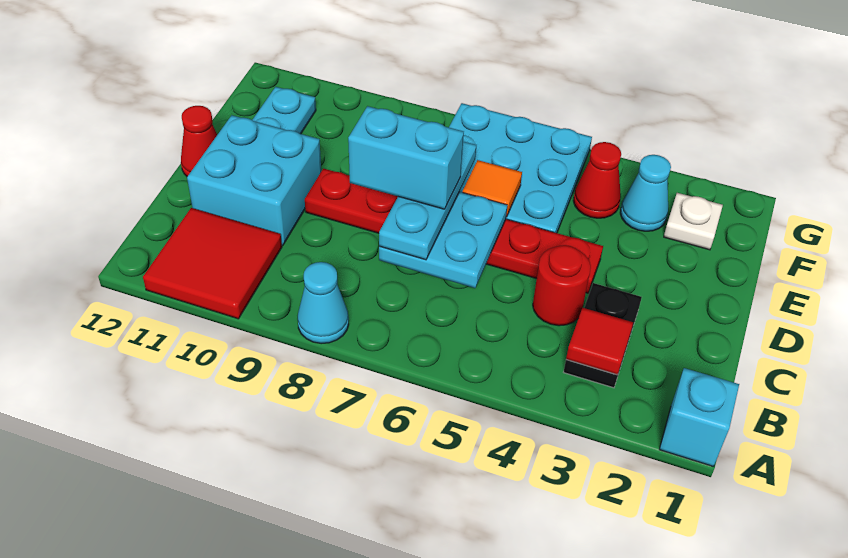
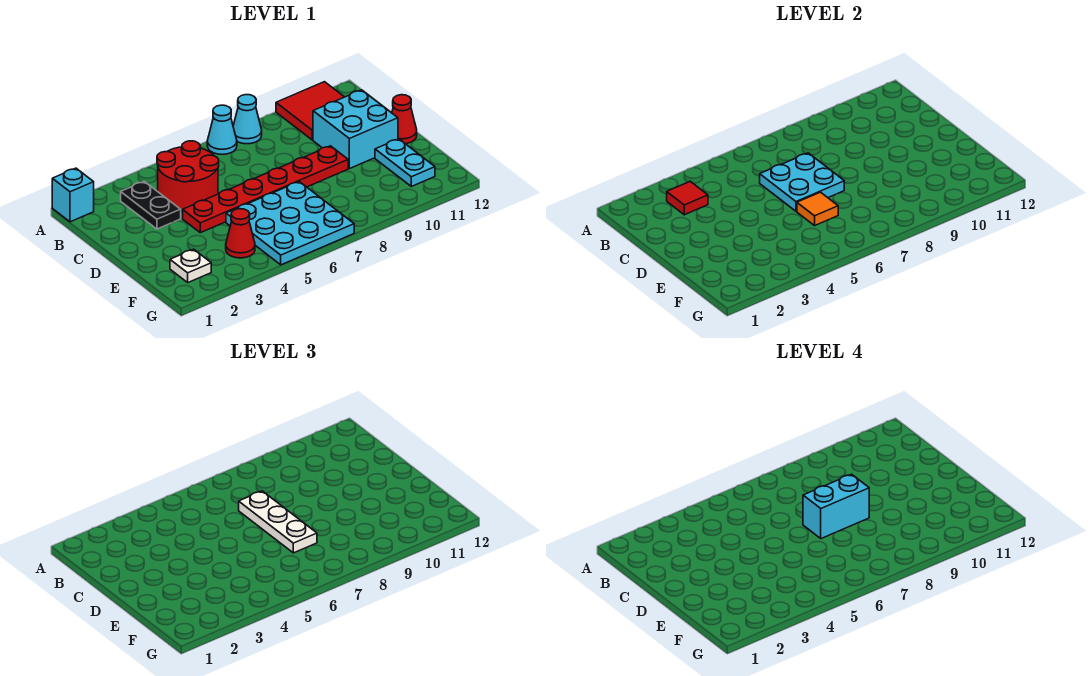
red 1x1 round brick [533,245,591,326] -> red 2x2 round brick [157,141,219,211]
cyan 1x3 plate [379,141,476,260] -> white 1x3 plate [239,491,317,553]
cyan 1x1 cone [620,155,671,231] -> cyan 1x1 cone moved to [207,105,237,154]

